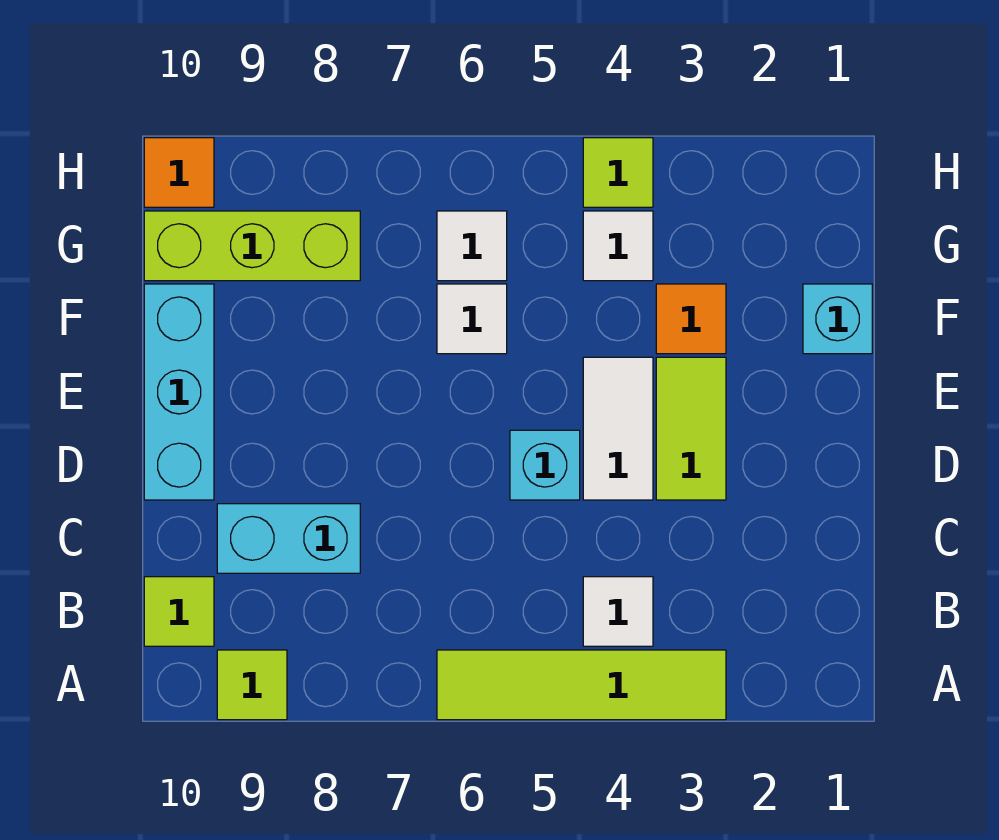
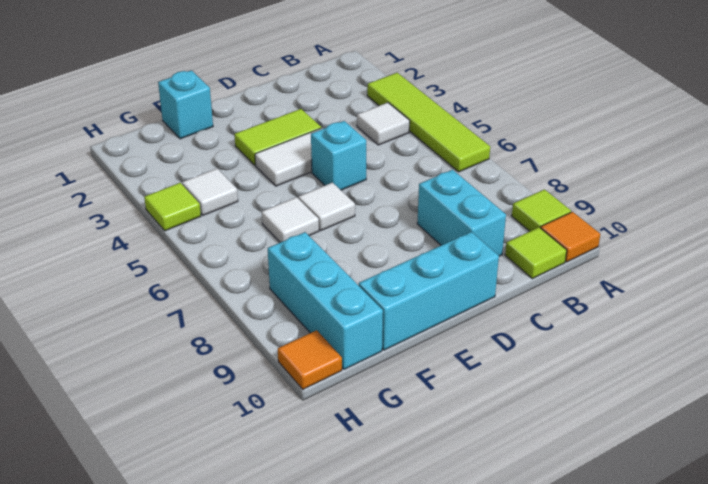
orange 1x1 tile [656,284,726,354] -> orange 1x1 tile moved to [541,212,600,262]
white 1x1 tile [437,211,507,281] -> white 1x1 tile moved to [298,183,355,230]
lime 1x3 brick [144,211,360,281] -> cyan 1x3 brick [268,232,383,370]

